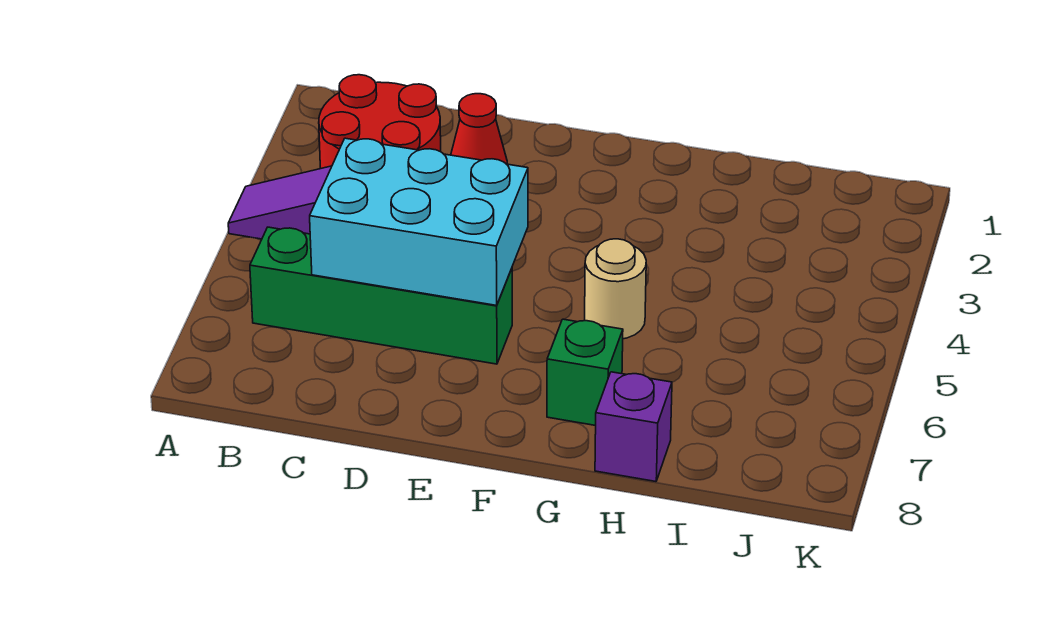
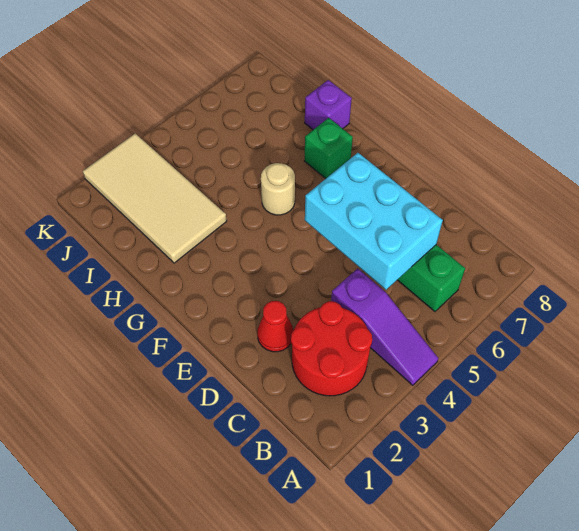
none -> tan 2x4 tile [83,133,227,263]

